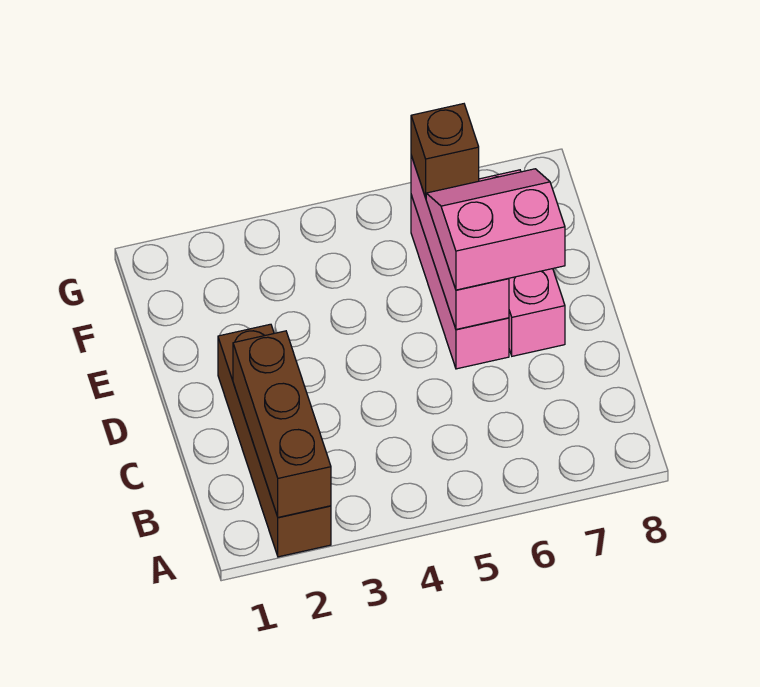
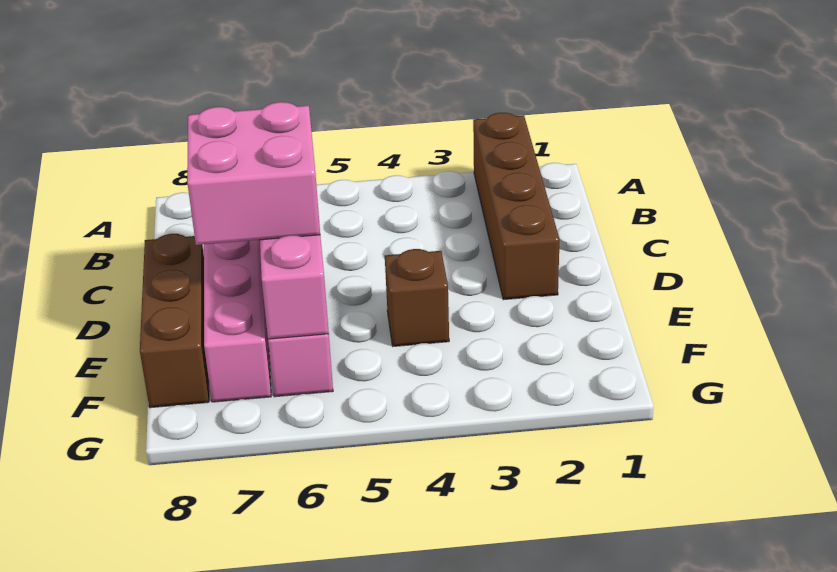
brown 1x3 brick [233,331,331,517] -> brown 1x3 brick moved to [140,234,209,408]
pink 2x2 slope [426,169,565,290] -> pink 2x2 brick [187,102,320,245]
brown 1x1 brick [411,104,479,198] -> brown 1x1 brick moved to [385,249,449,346]

